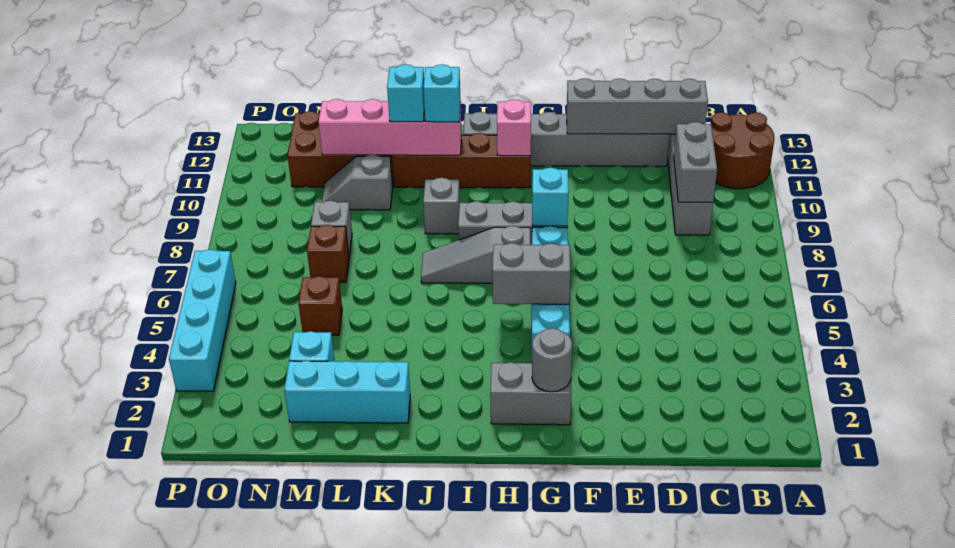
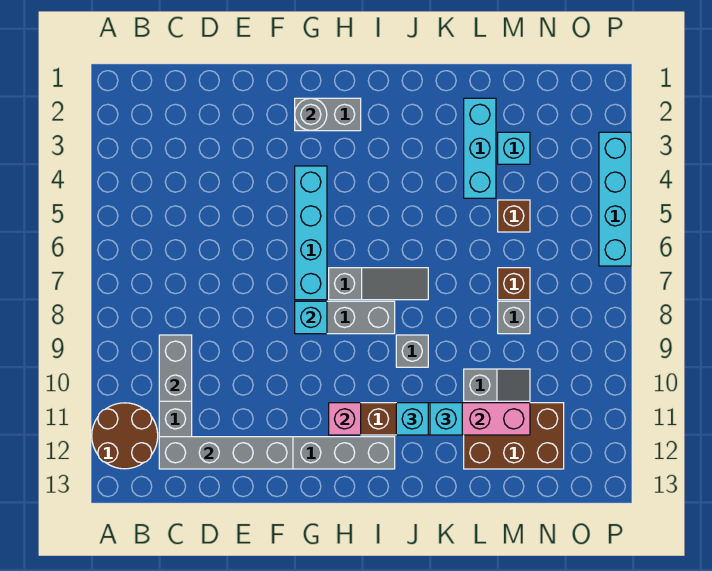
grey 1x2 brick [492,243,570,304] -> none
cyan 1x3 brick [284,361,410,423] -> cyan 1x3 brick turned to [464,98,496,198]

